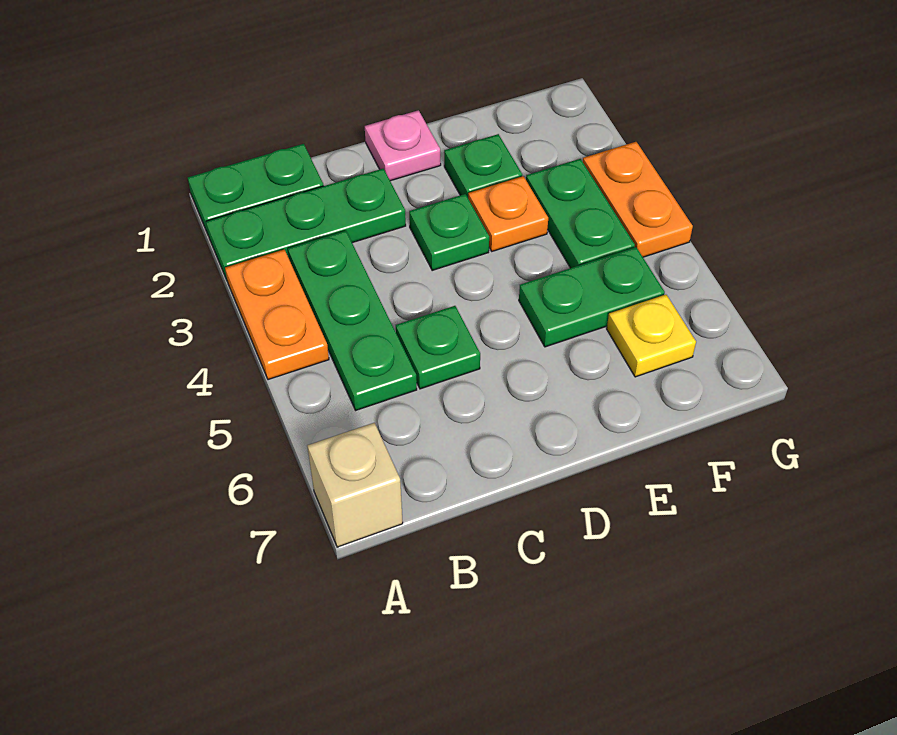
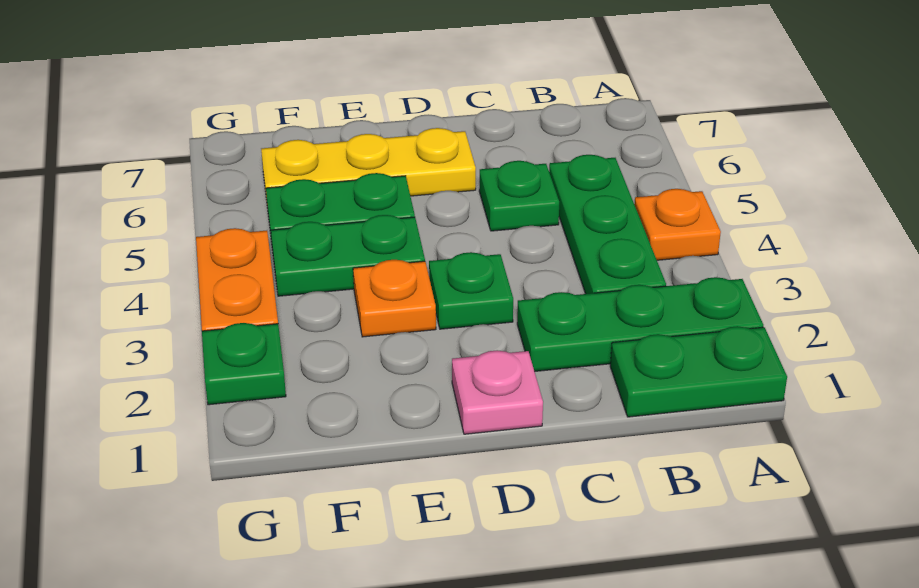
orange 1x2 plate [225,250,329,380] -> orange 1x1 plate [634,189,721,260]
tan 1x1 brick [307,423,403,547] -> none
green 1x1 plate [444,134,522,197] -> green 1x1 plate moved to [202,323,286,405]
green 1x2 plate [526,159,635,268] -> green 1x2 plate turned to [271,215,425,296]
yellow 1x1 plate [607,295,696,377] -> yellow 1x3 plate [261,128,476,200]

